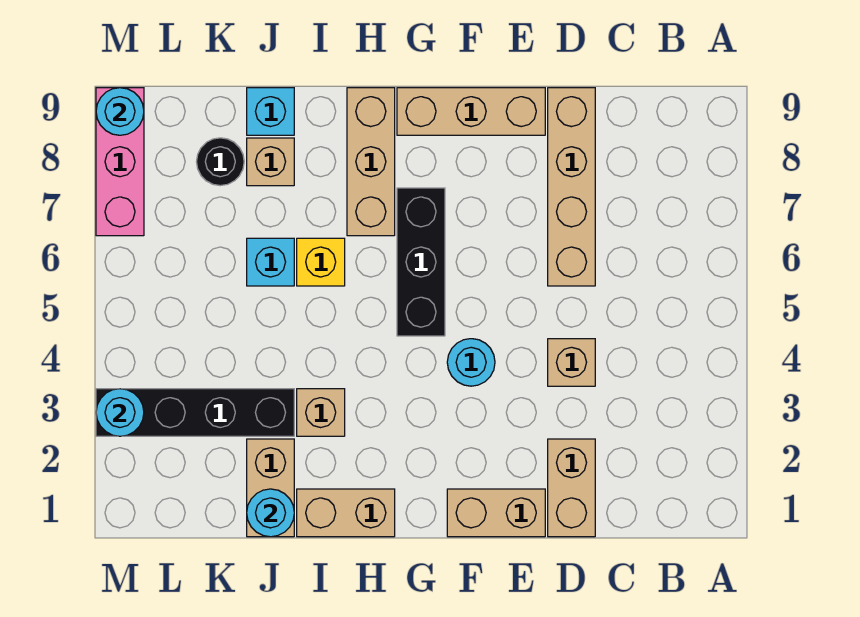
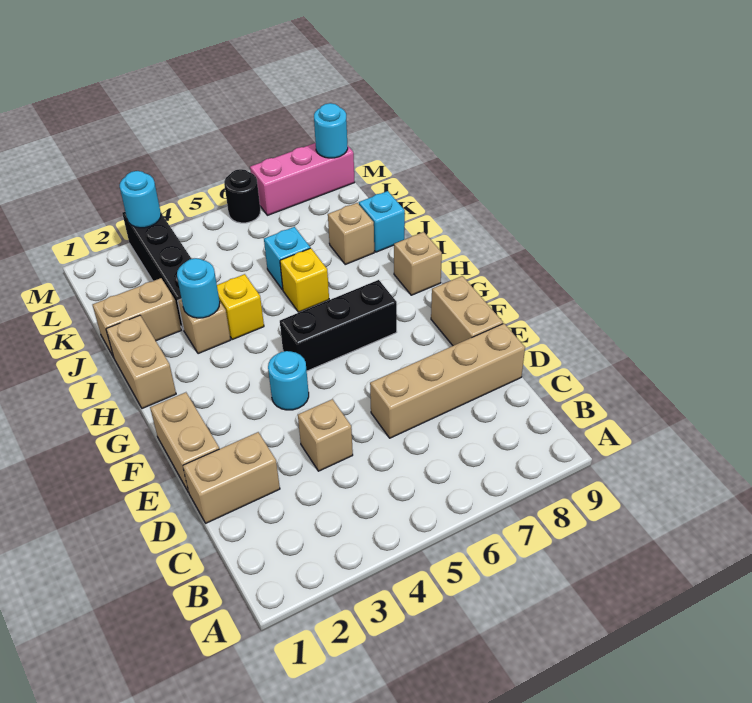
tan 1x3 brick [397,88,545,135] -> tan 1x2 brick [431,276,503,346]
tan 1x3 brick [347,88,395,236] -> tan 1x1 brick [394,232,442,295]
none -> yellow 1x1 brick [217,274,264,340]
cyan 1x1 round brick [247,489,294,537] -> cyan 1x1 round brick moved to [177,258,220,318]
black 1x1 round brick [196,138,244,186] -> black 1x1 round brick moved to [224,169,260,223]

